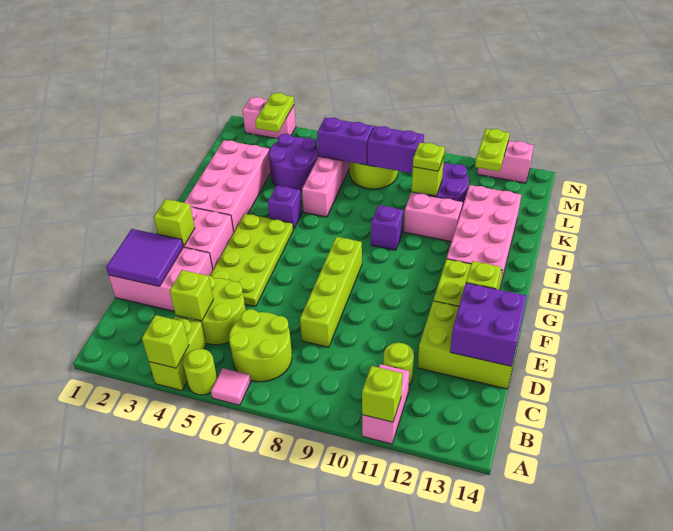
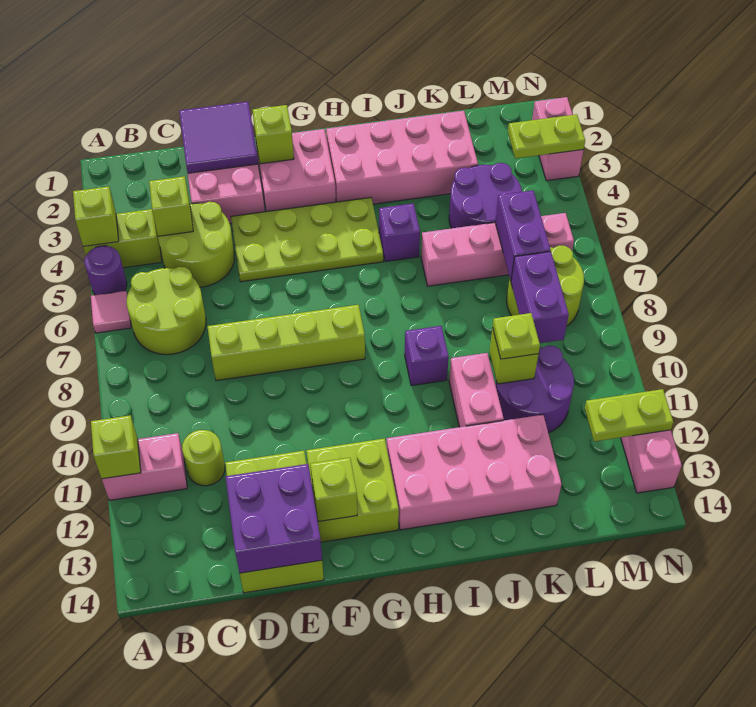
lime 1x1 round brick [183,349,217,395] -> purple 1x1 round brick [84,246,127,295]

